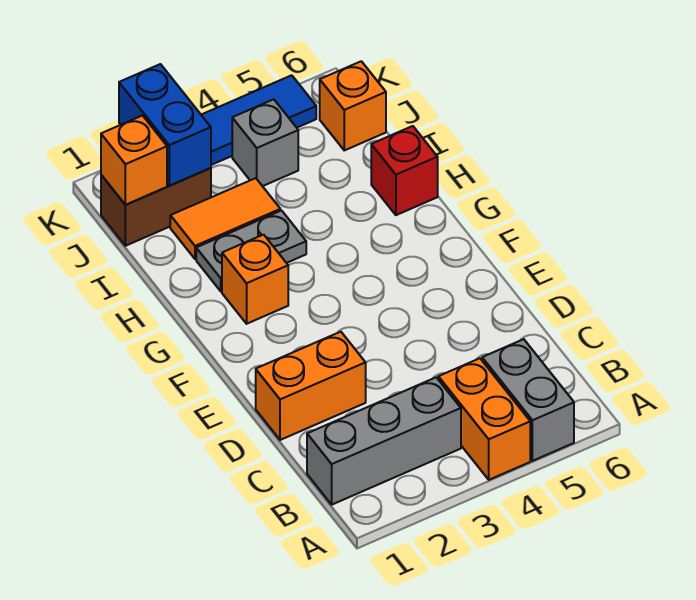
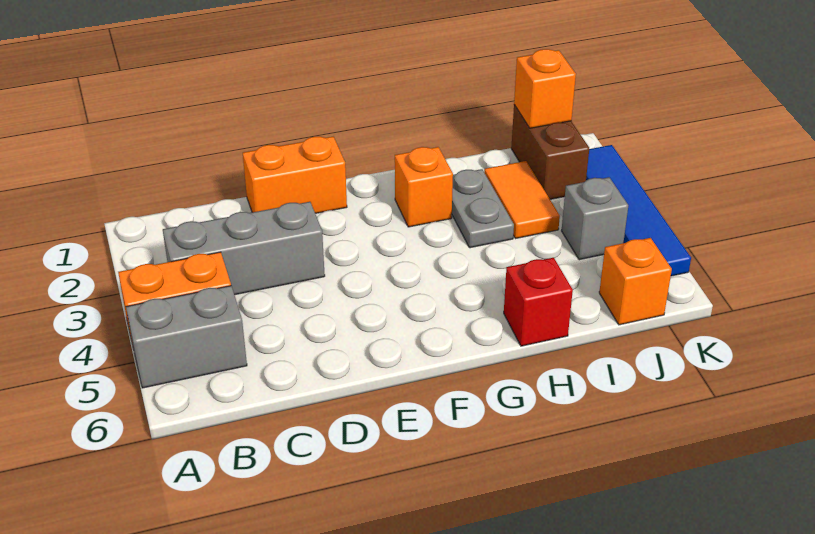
grey 1x3 brick [307,378,461,505] -> grey 1x3 brick turned to [163,202,325,295]
orange 1x2 brick [256,332,366,440] -> orange 1x2 brick turned to [243,137,347,213]
blue 1x2 brick [119,64,211,186] -> none

